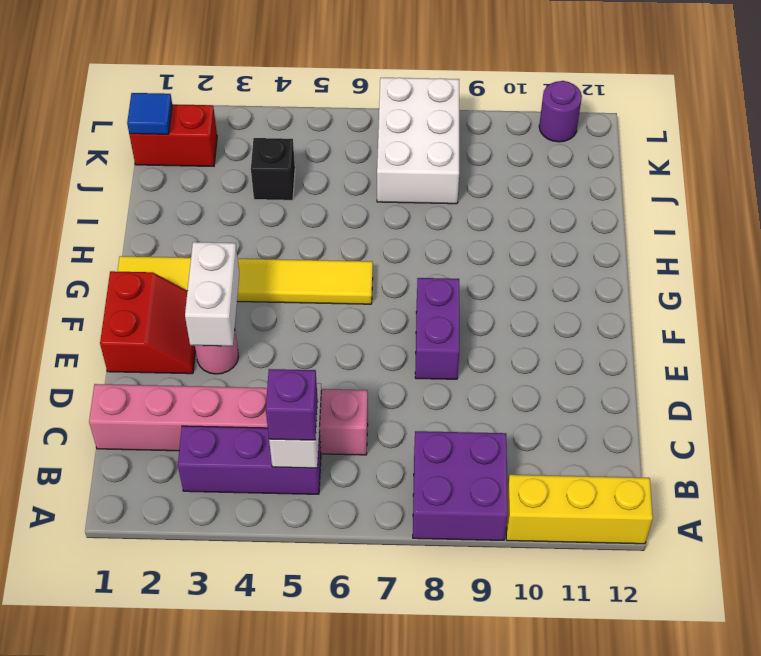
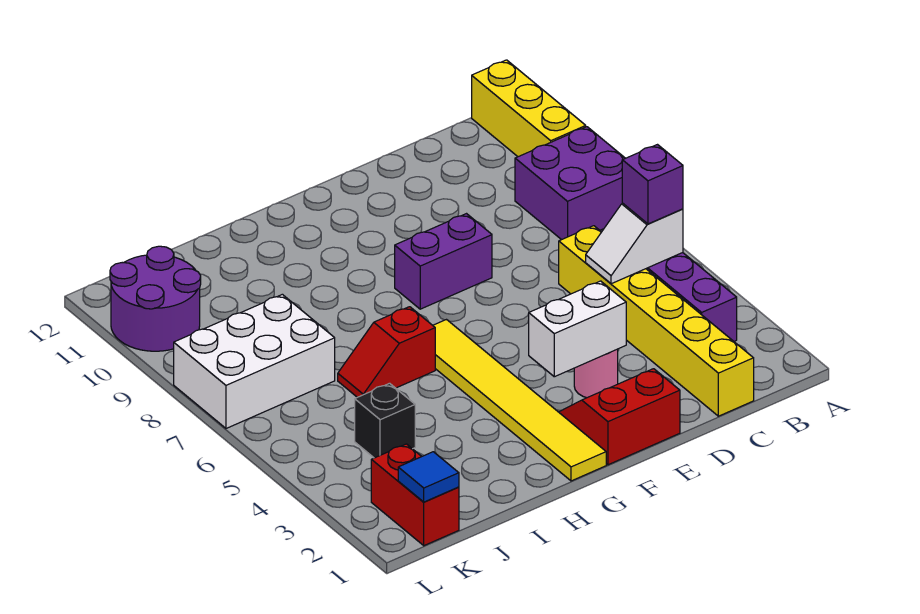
pink 1x6 brick [89,384,368,455] -> yellow 1x6 brick [559,226,754,416]
none -> red 1x2 slope [338,307,435,397]
purple 1x1 round brick [539,81,582,142] -> purple 2x2 round brick [110,246,201,351]

